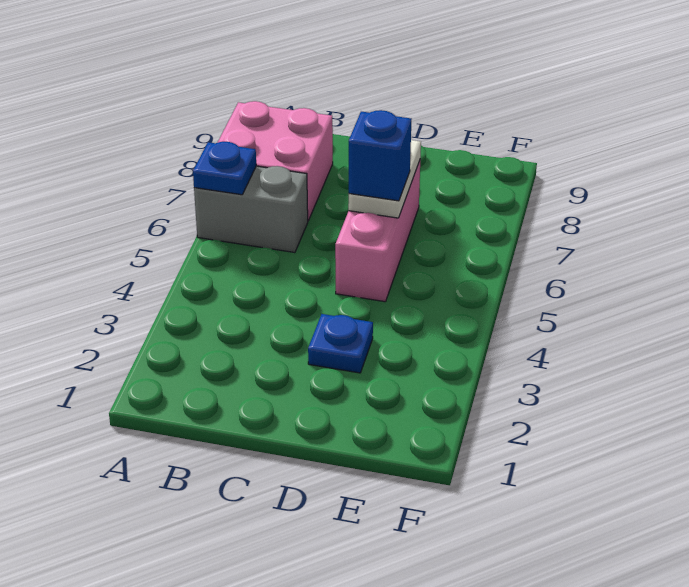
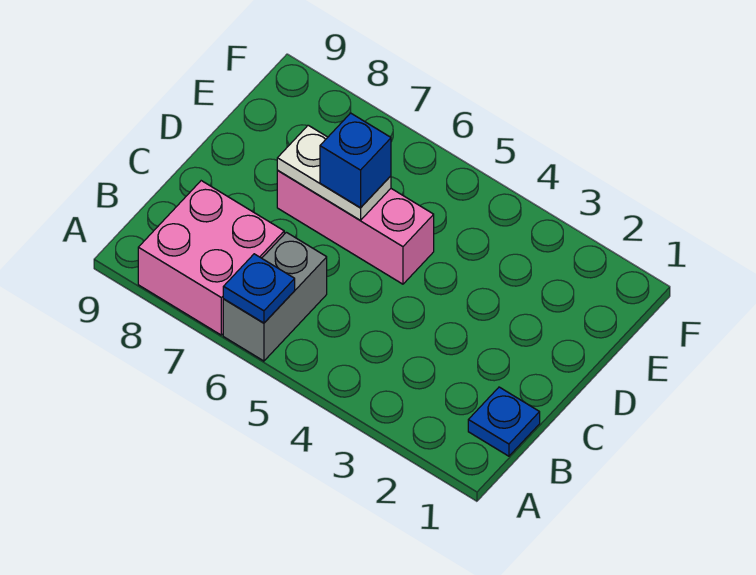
blue 1x1 plate [308,314,373,373] -> blue 1x1 plate moved to [468,387,540,456]

